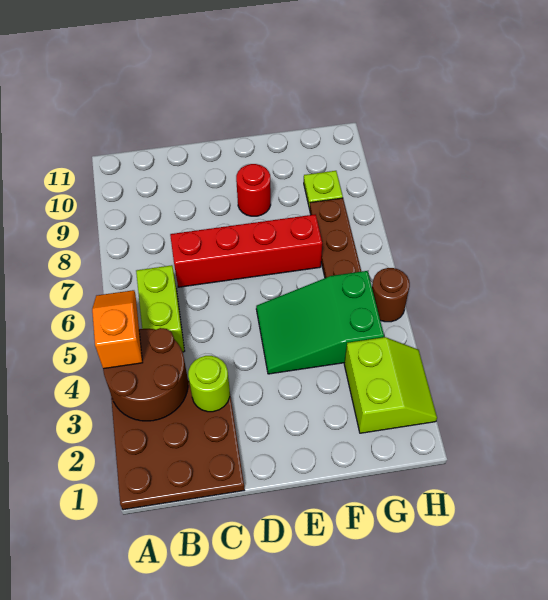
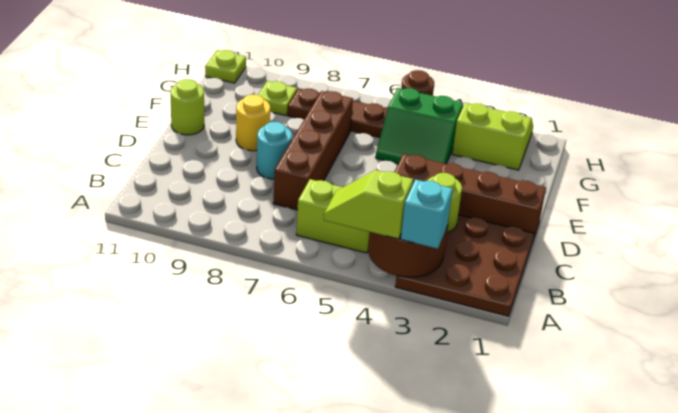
none -> cyan 1x1 brick [401,180,453,249]
orange 1x2 slope [92,290,142,369] -> lime 1x2 slope [324,170,413,239]
red 1x4 brick [170,214,322,287] -> brown 1x4 brick [273,91,353,210]
none -> brown 1x4 brick [395,154,546,240]
none -> cyan 1x1 round brick [257,122,292,179]
green 2x3 slope [256,271,384,374] -> green 2x2 slope [376,88,463,164]
red 1x1 round brick [236,164,271,216] -> yellow 1x1 round brick [236,95,270,151]
none -> lime 1x1 round brick [170,79,204,135]
none -> lime 1x1 plate [205,50,246,83]

